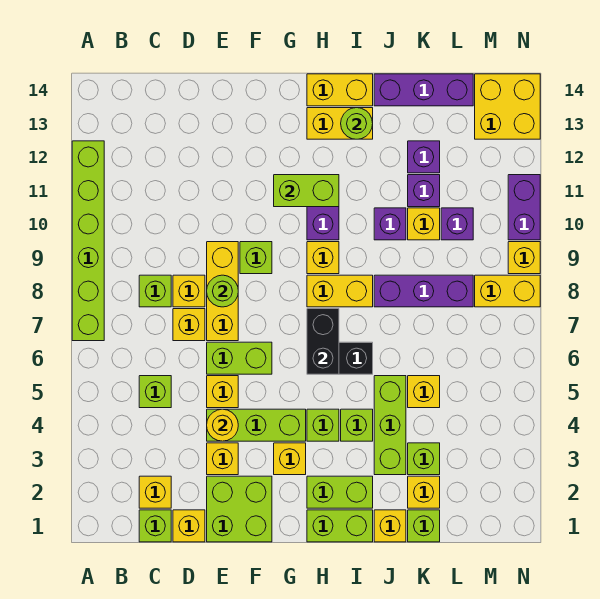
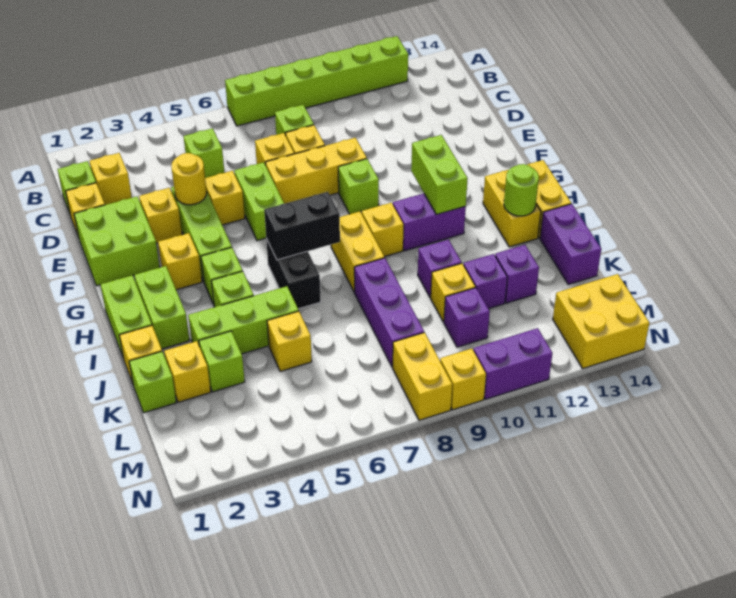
lime 1x1 round brick [207,275,238,307] -> none
purple 1x3 brick [374,74,473,106] -> purple 1x2 brick [540,204,601,284]

